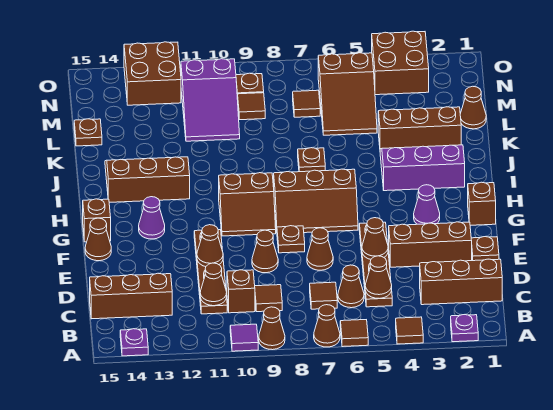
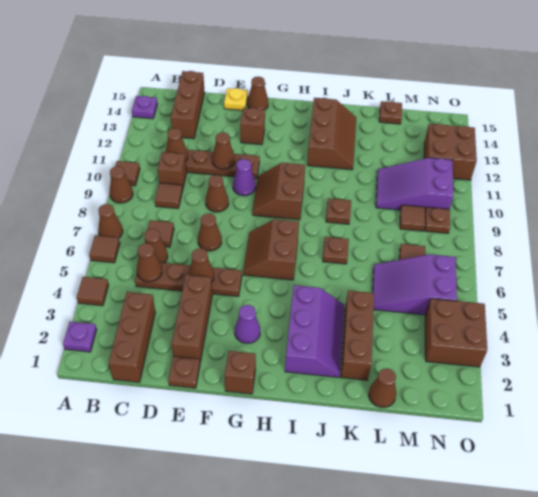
purple 1x1 tile [230,324,258,351] -> brown 1x1 tile [115,161,140,186]
none -> yellow 1x1 plate [224,88,248,111]
brown 1x1 plate [277,226,305,253] -> brown 1x1 plate moved to [326,198,351,224]
brown 2x3 slope [274,169,358,233] -> brown 2x2 slope [243,219,299,280]
purple 1x1 cone [139,197,165,239] -> purple 1x1 cone moved to [233,159,256,196]
brown 1x1 brick [83,199,111,242] -> brown 1x1 brick moved to [240,108,265,145]
brown 2x3 slope [318,53,377,135] -> purple 2x3 slope [373,254,457,315]

